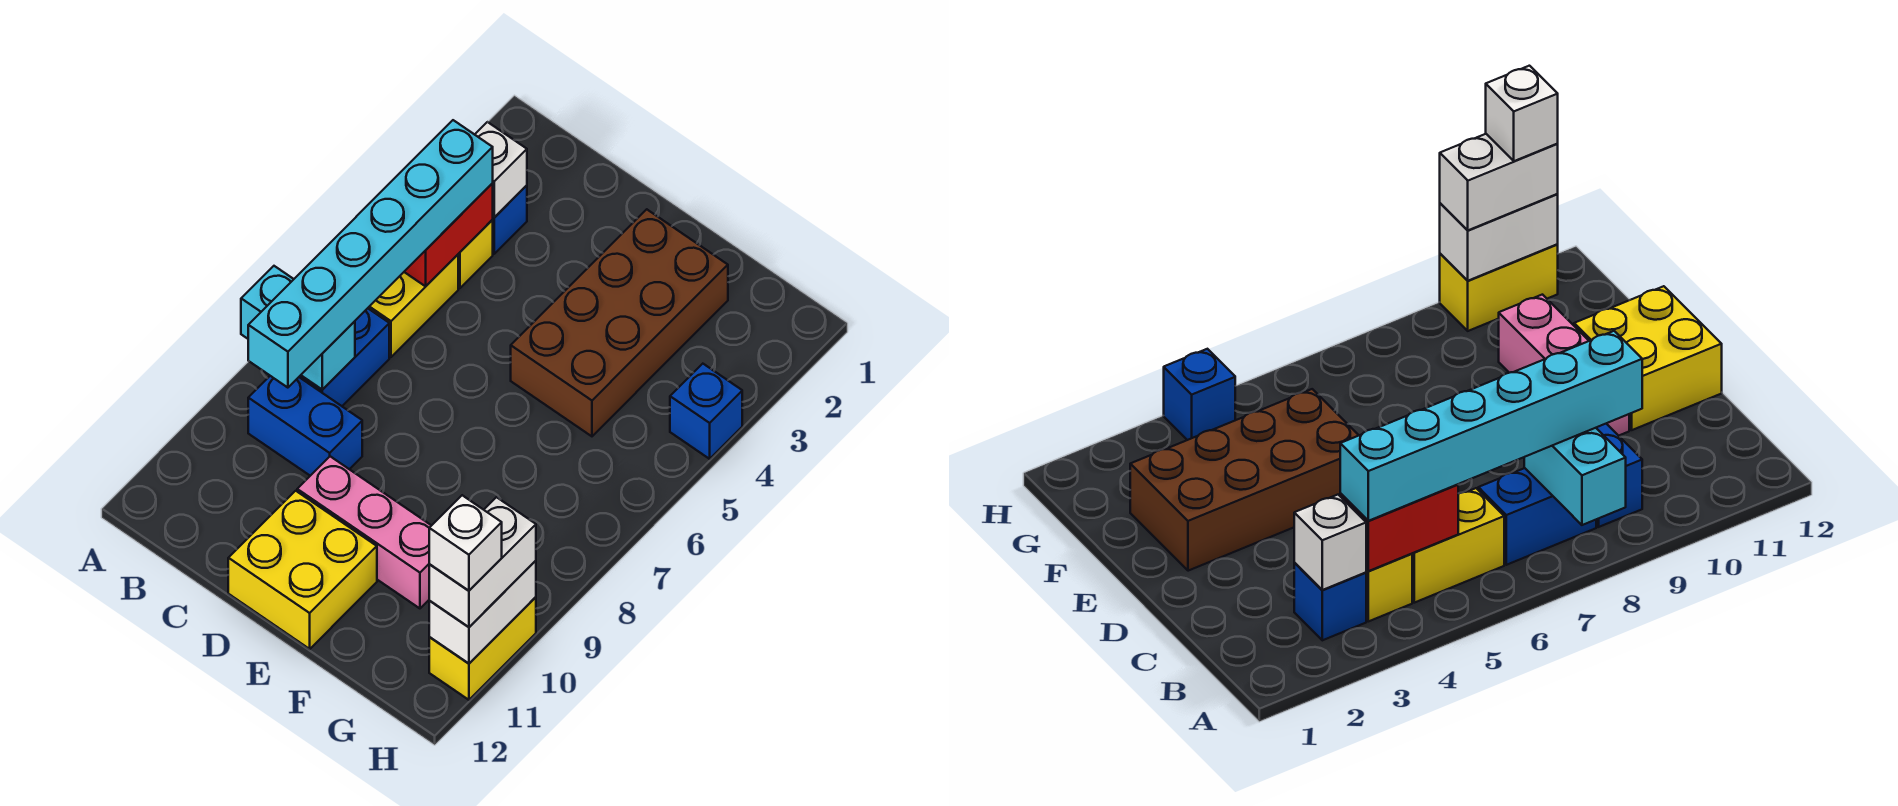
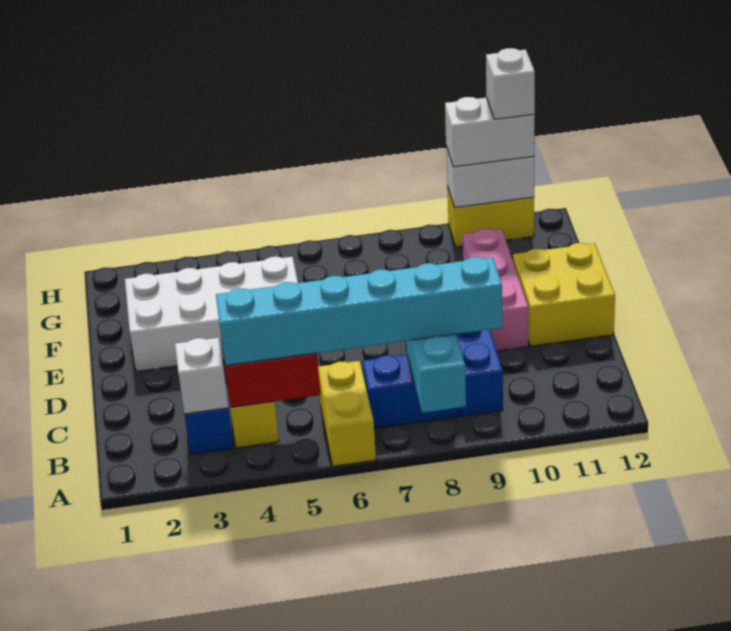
yellow 1x2 brick [368,255,458,357] -> yellow 1x2 brick turned to [318,361,376,466]
brown 2x4 brick [511,209,728,436] -> white 2x4 brick [125,257,298,371]
blue 1x1 brick [670,364,742,459] -> none

